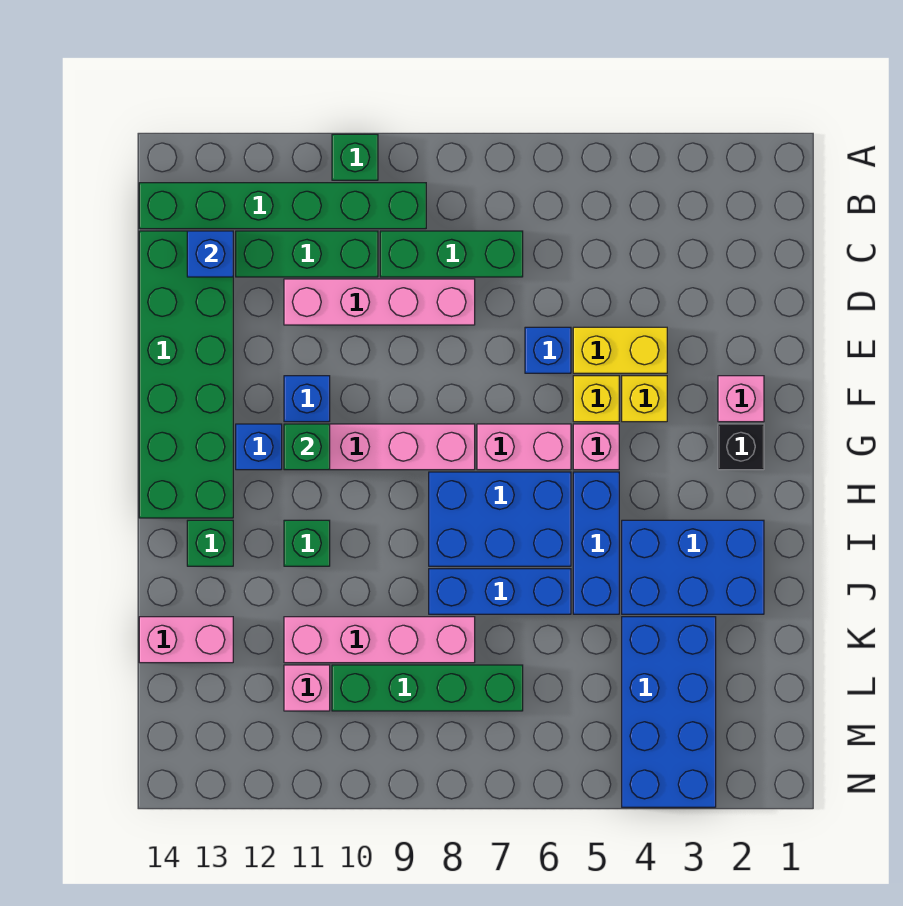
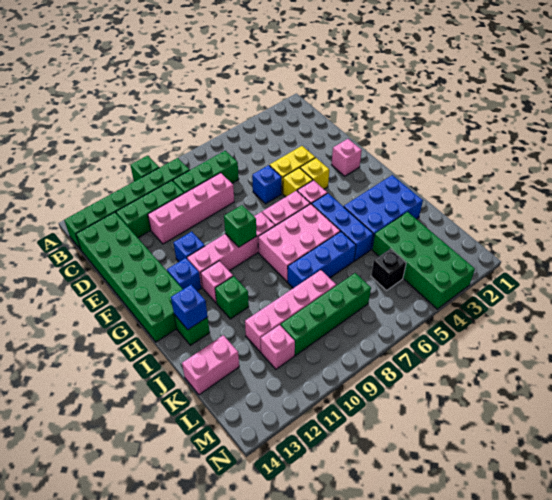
blue 1x1 brick [187,231,233,277] -> blue 1x1 brick moved to [171,285,208,330]
black 1x1 brick [718,424,764,470] -> black 1x1 brick moved to [371,249,406,290]
green 1x1 brick [284,424,330,470] -> green 1x1 brick moved to [224,205,257,247]
blue 2x3 brick [429,472,571,566] -> pink 2x3 brick [258,204,340,281]
none -> pink 1x1 brick [201,261,233,303]
blue 2x4 brick [622,617,716,807] -> green 2x4 brick [372,212,475,309]

